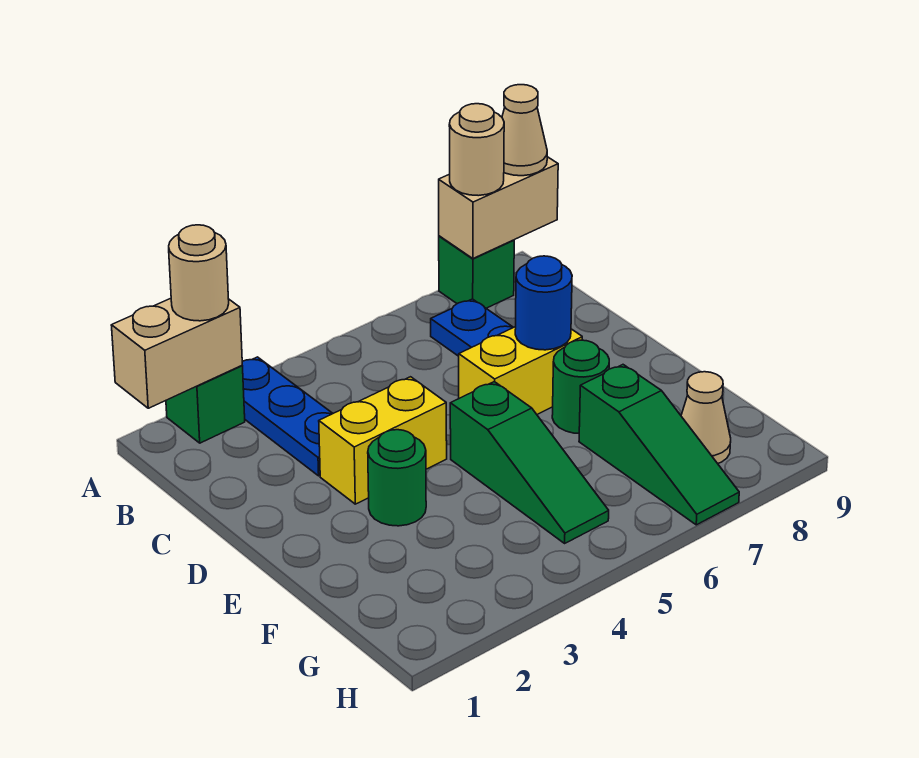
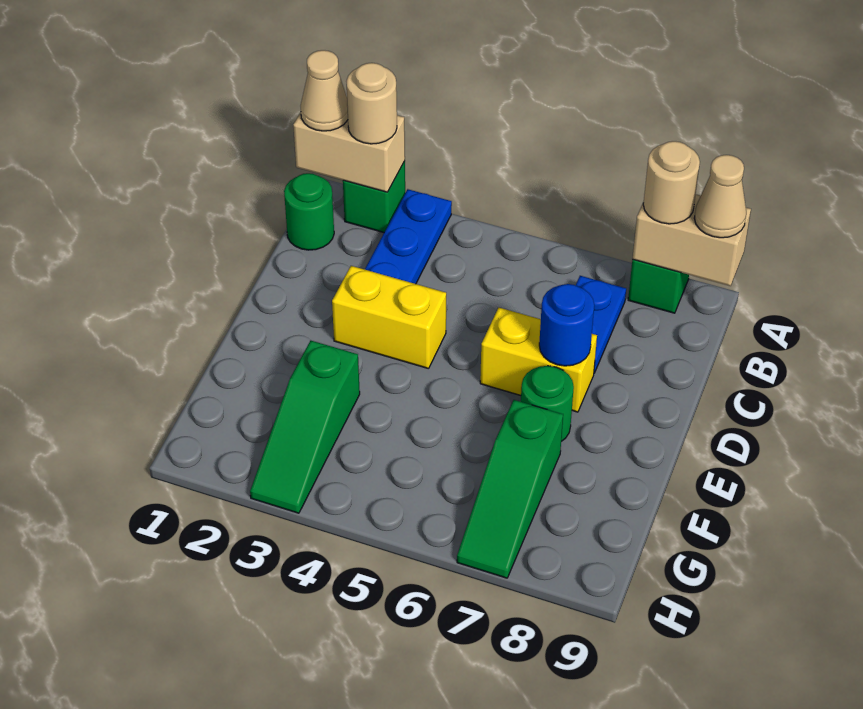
green 1x1 round brick [368,430,426,526] -> green 1x1 round brick moved to [284,173,334,250]
green 1x3 slope [450,382,609,543] -> green 1x3 slope moved to [250,341,360,513]
tan 1x1 cone [681,372,731,464] -> tan 1x1 cone moved to [301,50,348,131]

